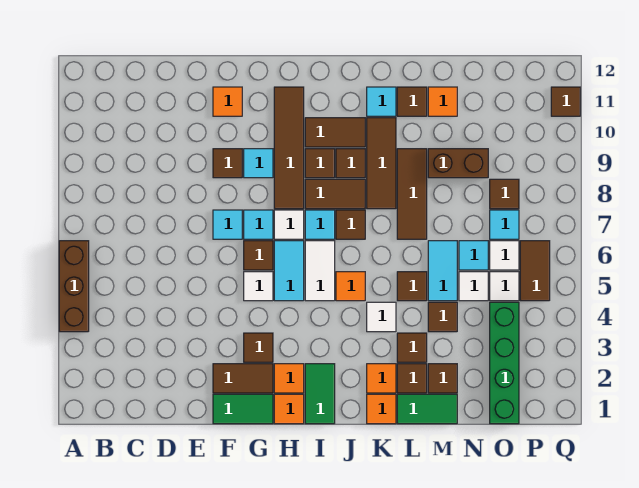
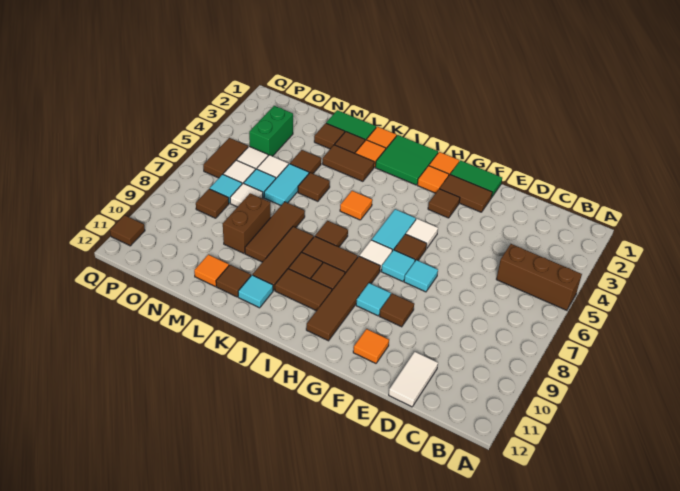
brown 1x3 brick [59,241,89,332] -> brown 1x3 brick turned to [496,244,582,310]
green 1x2 tile [305,364,335,424] -> green 2x2 tile [375,135,438,185]
white 1x2 tile [305,241,335,301] -> white 1x2 tile moved to [389,352,438,407]
cyan 1x1 tile [305,210,335,239] -> none
white 1x1 tile [367,302,396,332] -> white 1x1 tile moved to [230,183,263,207]
brown 1x1 tile [397,333,427,362] -> brown 1x2 tile [323,145,374,181]
brown 1x2 brick [428,149,488,178] -> brown 1x2 brick turned to [223,193,271,253]
green 1x4 brick [490,302,519,424] -> green 1x2 brick [249,106,293,156]

